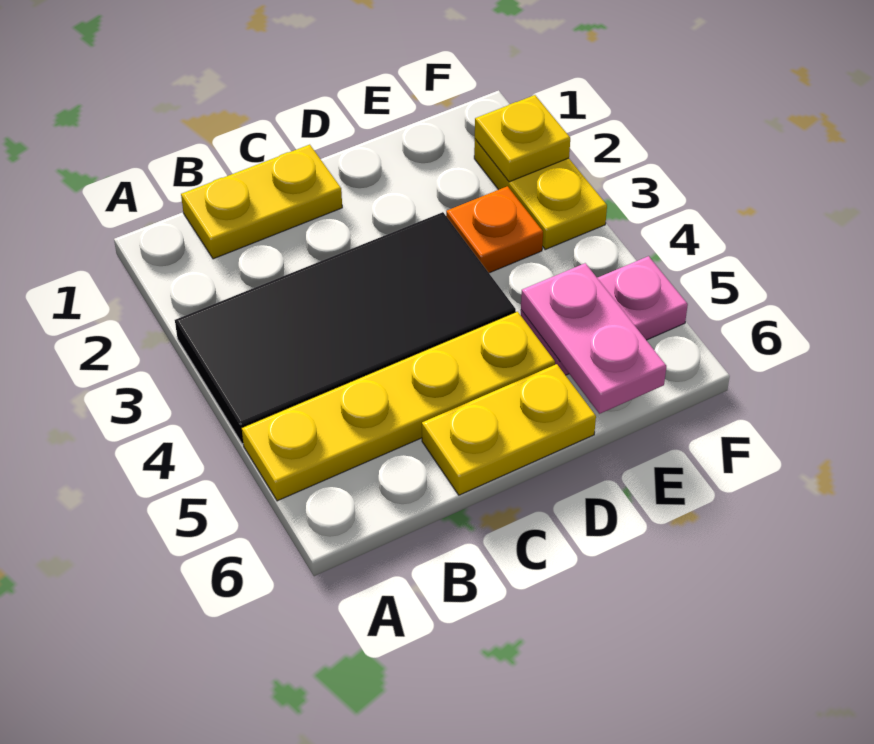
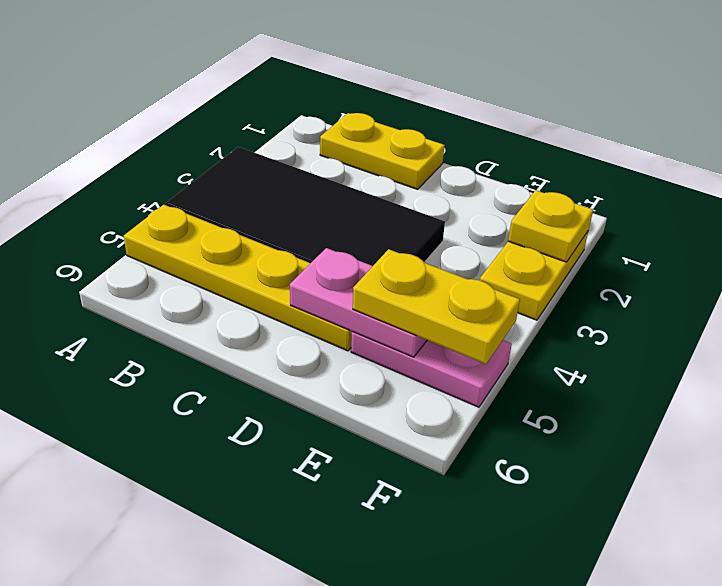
yellow 1x2 plate [422,364,596,495] -> yellow 1x2 plate moved to [353,249,520,364]
orange 1x1 plate [446,186,543,273] -> none
pink 1x2 plate [521,263,666,414] -> pink 1x2 plate turned to [290,248,427,357]

